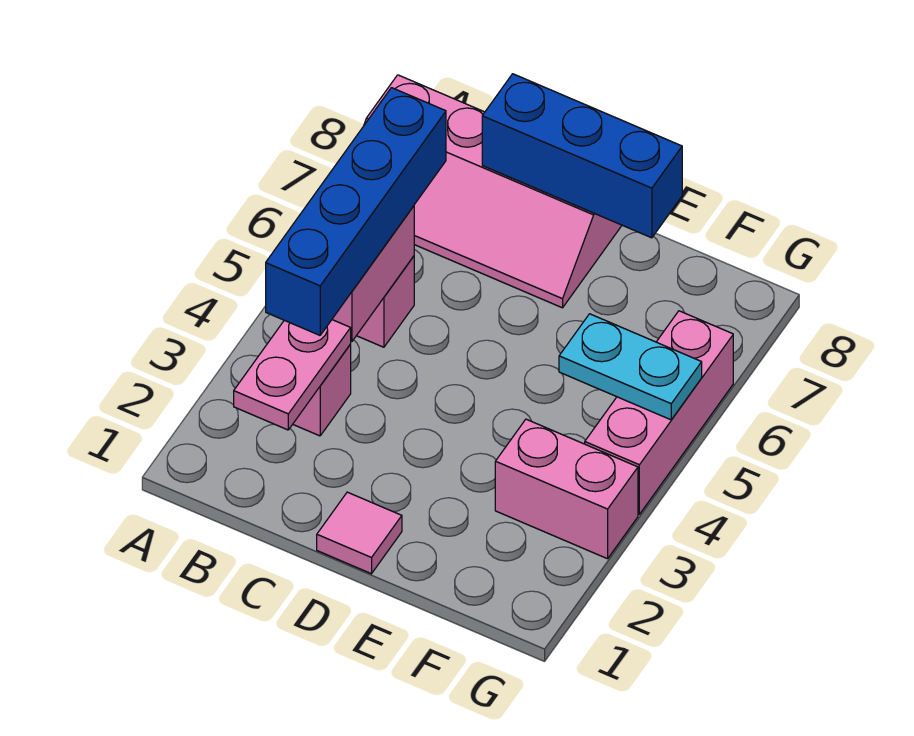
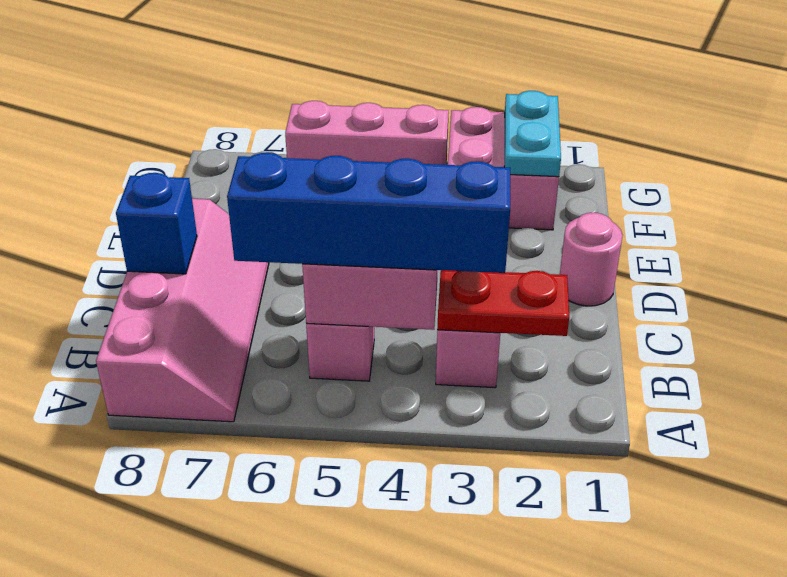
pink 1x2 plate [234,320,351,430] -> red 1x2 plate [437,270,569,336]
blue 1x3 brick [482,74,682,238] -> blue 1x1 brick [116,173,197,274]
pink 1x1 tile [317,492,402,574] -> pink 1x1 round brick [560,213,623,306]
pink 1x2 brick [495,419,638,559] -> pink 2x2 brick [448,107,559,230]
cyan 1x2 plate [559,314,702,420] -> cyan 1x2 plate moved to [504,91,561,177]

